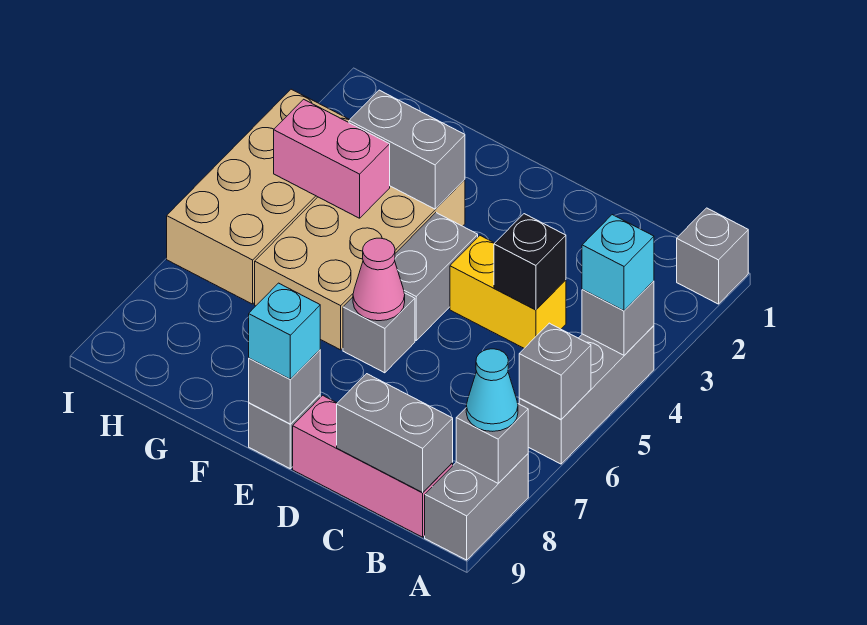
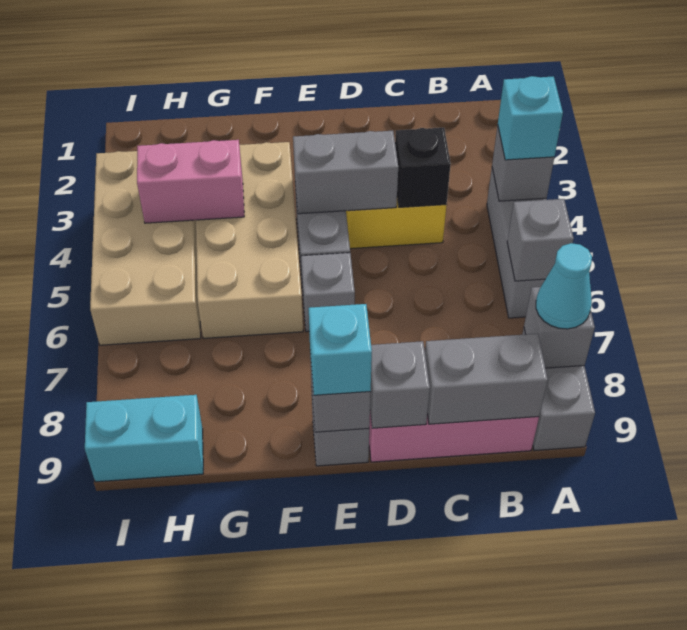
grey 1x1 brick [677,208,748,304] -> grey 1x1 brick moved to [370,341,430,428]
pink 1x1 cone [353,238,405,321] -> none
grey 1x2 brick [349,90,465,209] -> grey 1x2 brick moved to [293,131,398,214]
none -> cyan 1x2 brick [85,395,203,482]

